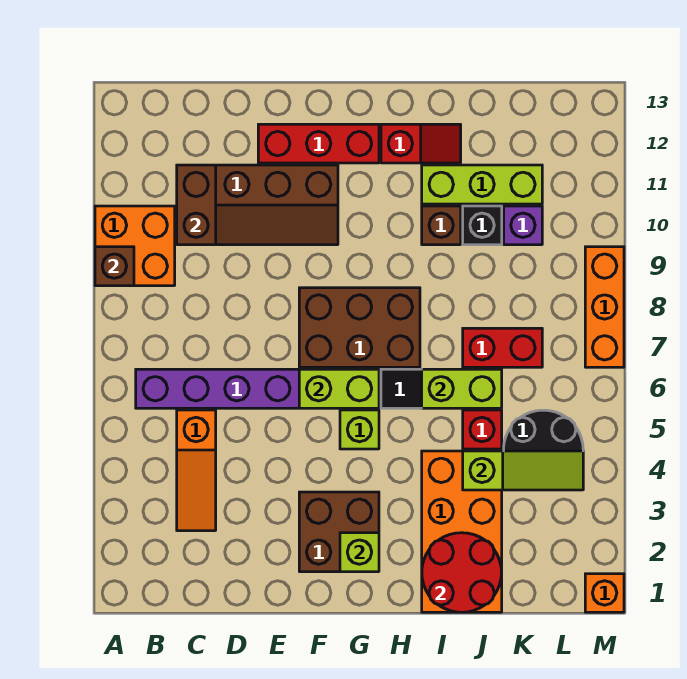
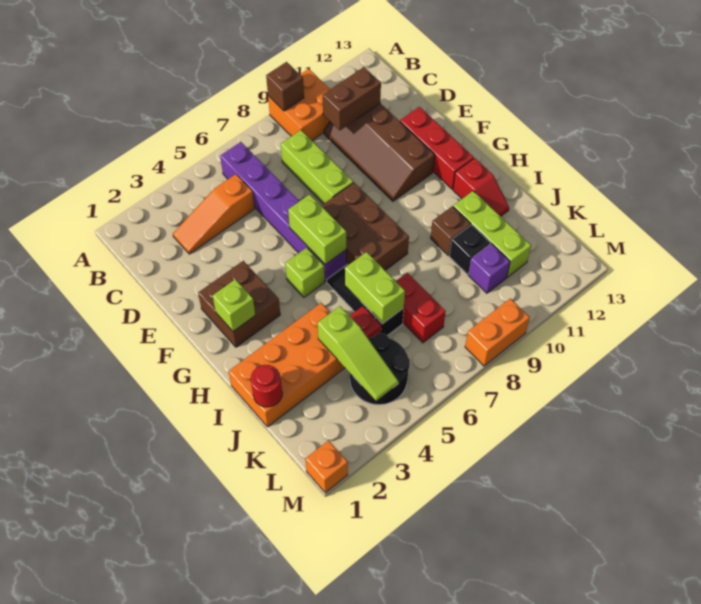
none -> lime 1x3 brick [281,130,353,204]
red 2x2 round brick [422,533,502,612] -> red 1x1 round brick [251,365,282,407]
orange 1x3 brick [585,247,624,367] -> orange 1x2 brick [465,299,530,366]

